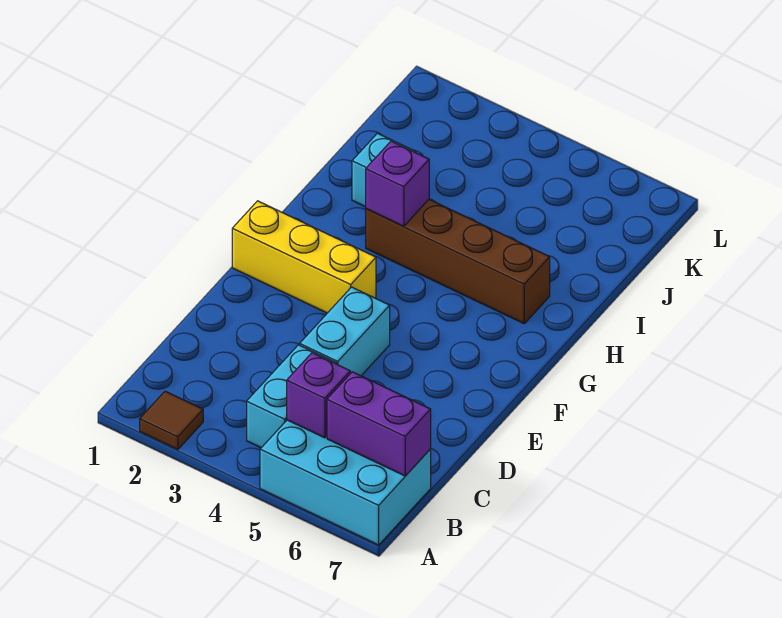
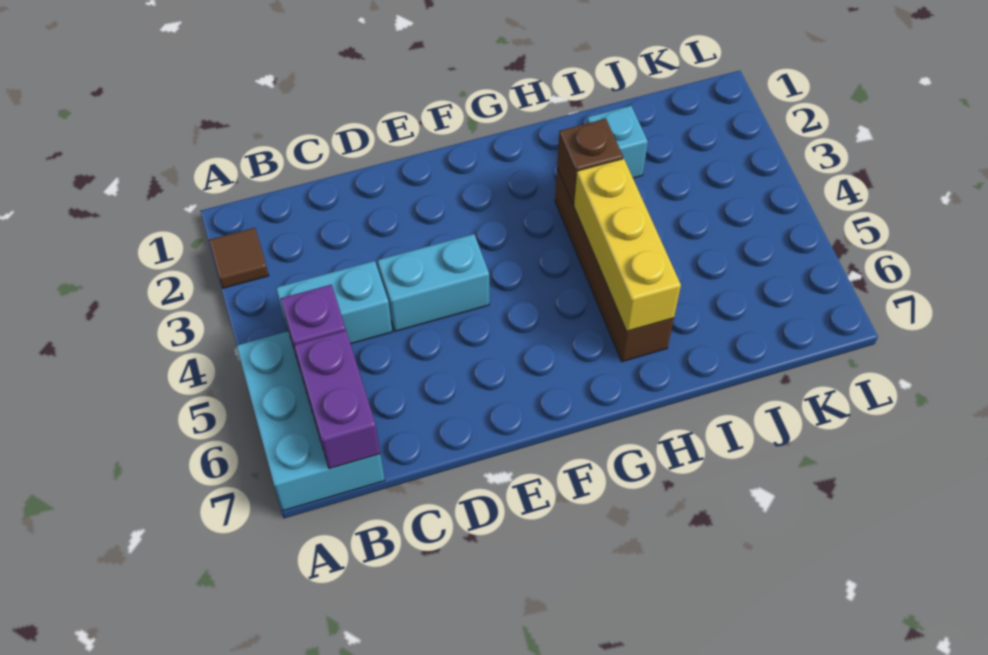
yellow 1x3 brick [232,201,376,313] -> yellow 1x3 brick moved to [574,159,681,331]
purple 1x1 brick [366,141,429,226] -> brown 1x1 brick [557,119,623,205]

